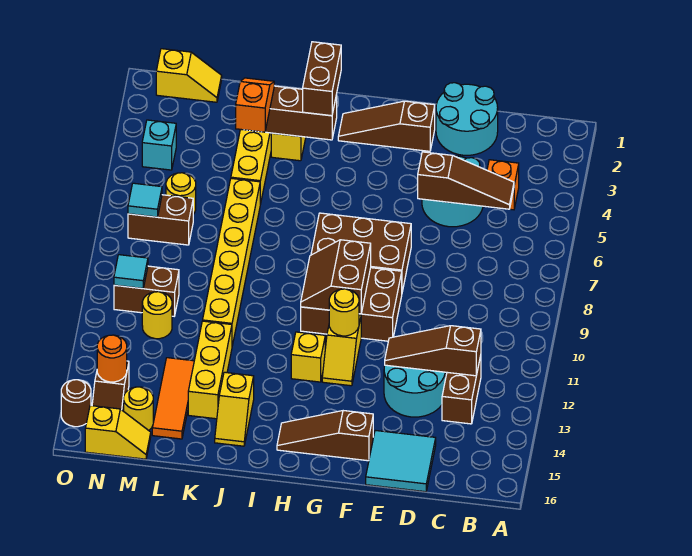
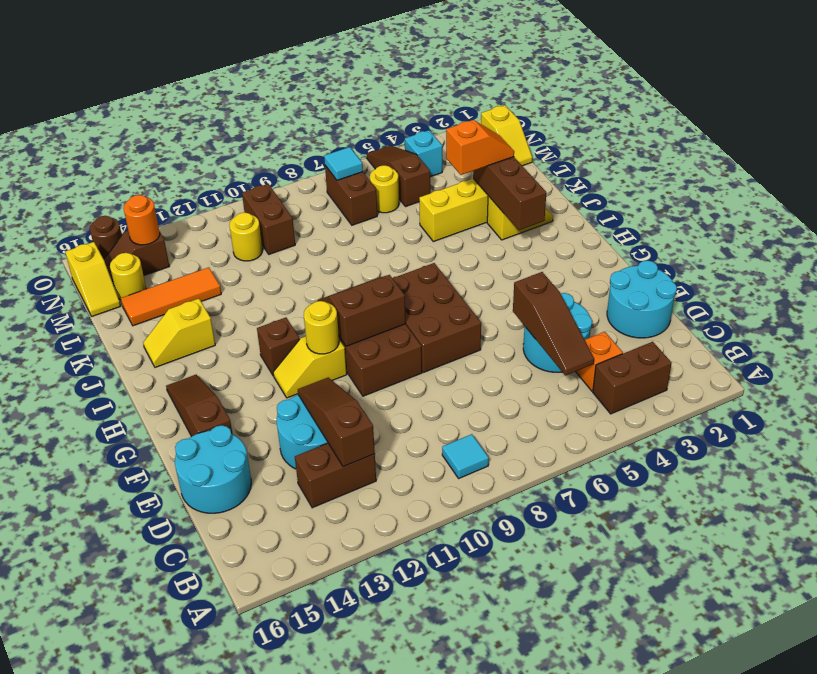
cyan 2x2 tile [366,430,436,492] -> cyan 2x2 round brick [175,425,251,513]
brown 1x3 slope [338,101,435,151] -> brown 1x3 slope moved to [367,146,430,207]
yellow 1x1 brick [291,332,325,382] -> brown 1x1 brick [257,317,300,376]
brown 1x2 brick [303,42,341,116] -> brown 1x2 brick moved to [593,342,672,414]
yellow 1x6 brick [203,178,260,346] -> none
yellow 1x3 brick [188,321,232,419] -> none
cyan 1x1 tile [114,255,148,288] -> cyan 1x1 tile moved to [442,434,489,478]

